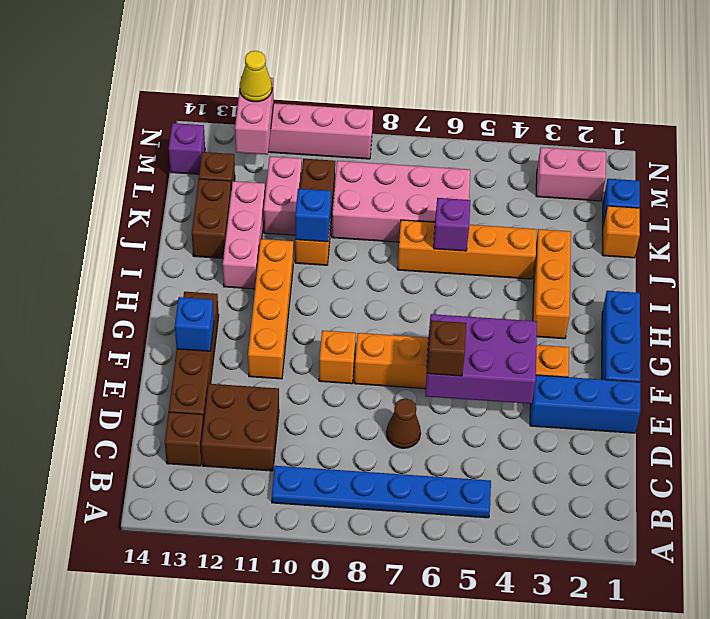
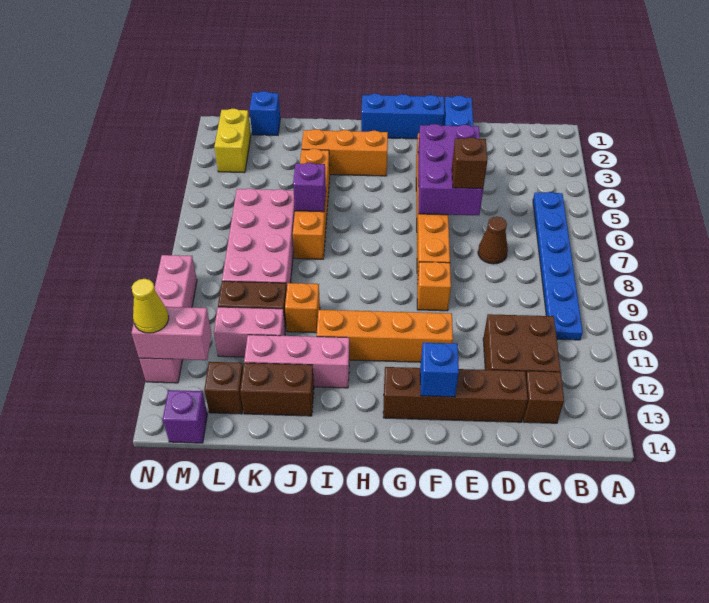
blue 1x1 brick [295,189,331,242] -> none
orange 1x1 brick [602,206,640,258] -> none
pink 1x2 brick [536,147,606,201] -> yellow 1x2 brick [214,109,251,173]

